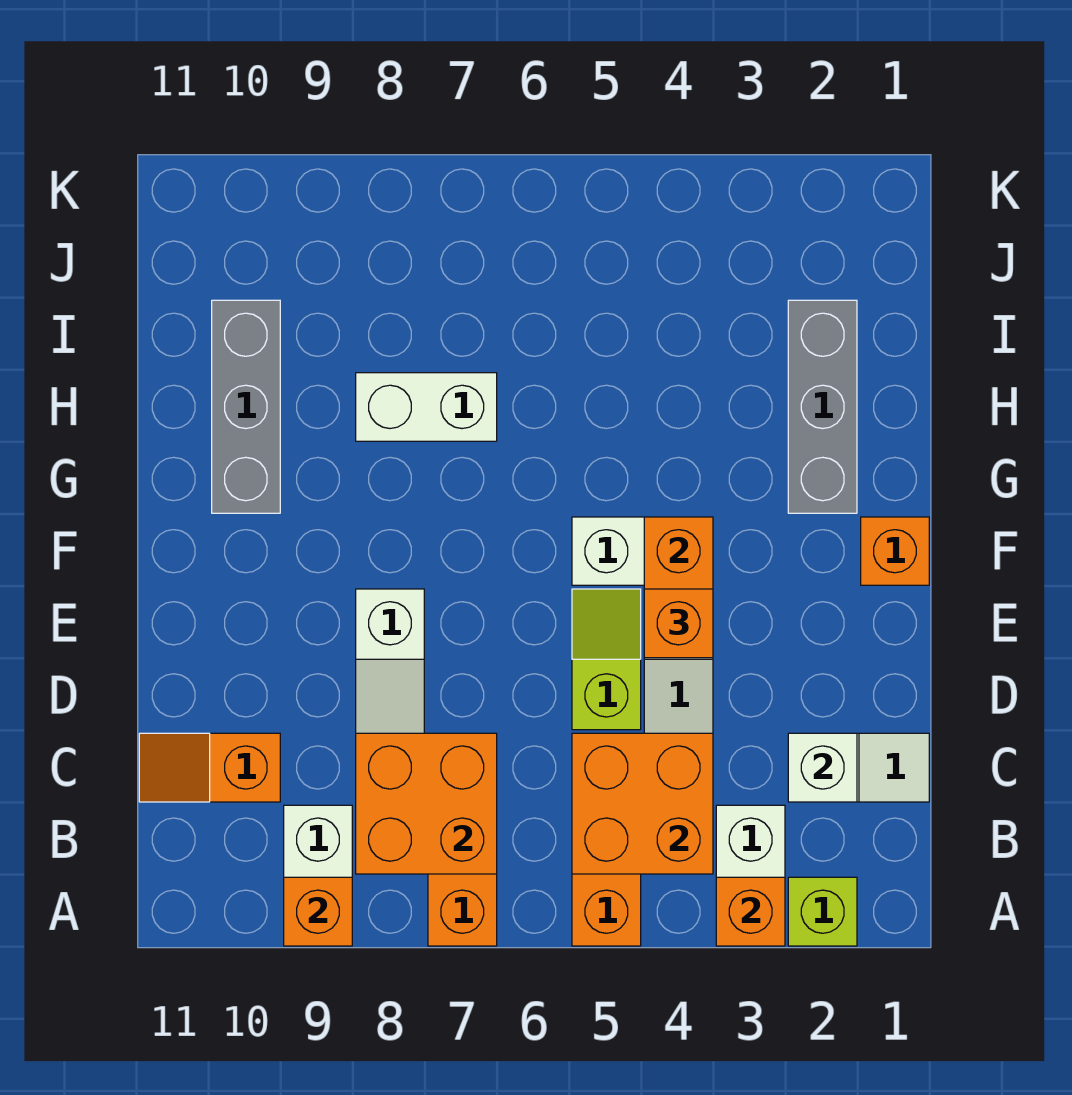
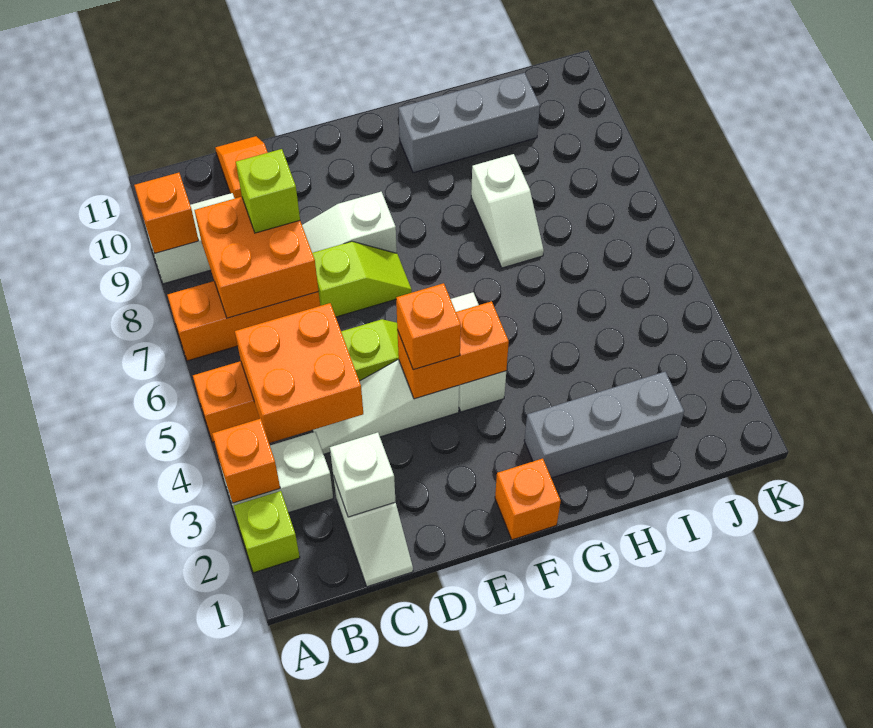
none -> lime 1x1 brick [236,149,300,233]
none -> lime 1x2 slope [312,241,412,317]
white 1x2 brick [356,373,497,441] -> white 1x2 slope [471,154,544,268]

